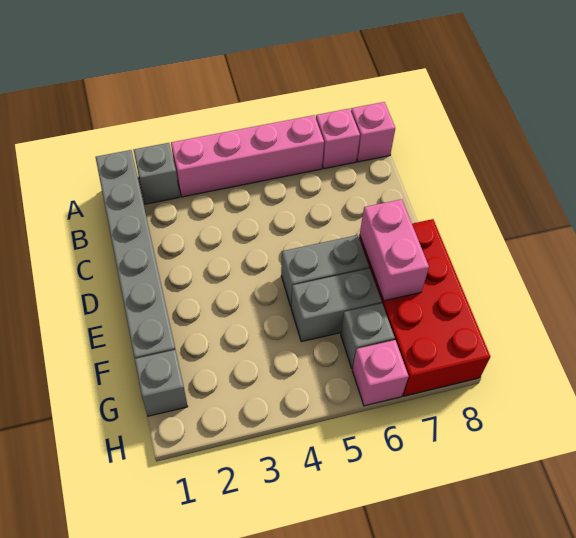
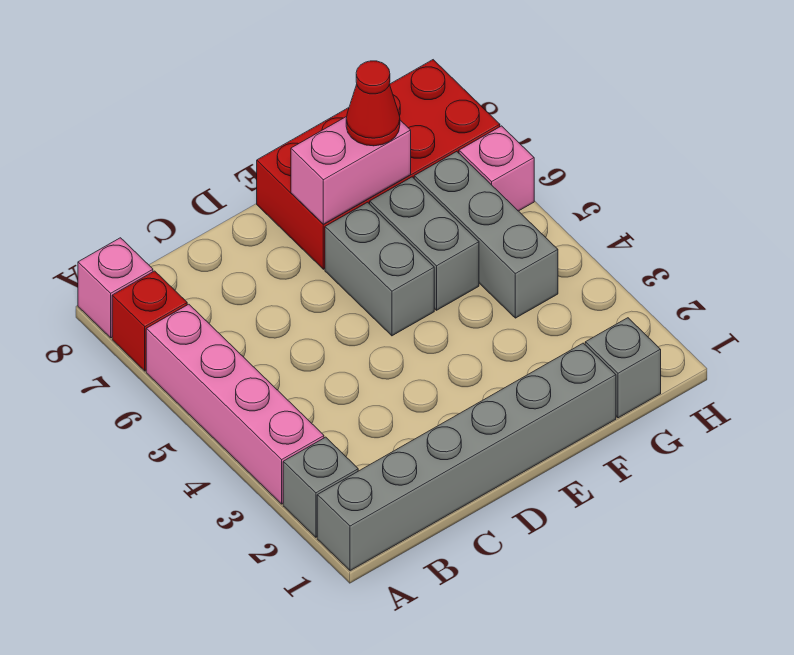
pink 1x1 brick [316,109,360,169] -> red 1x1 brick [112,271,187,371]
none -> red 1x1 cone [346,61,400,146]
grey 1x1 brick [341,303,395,368] -> grey 1x3 brick [414,152,558,318]

